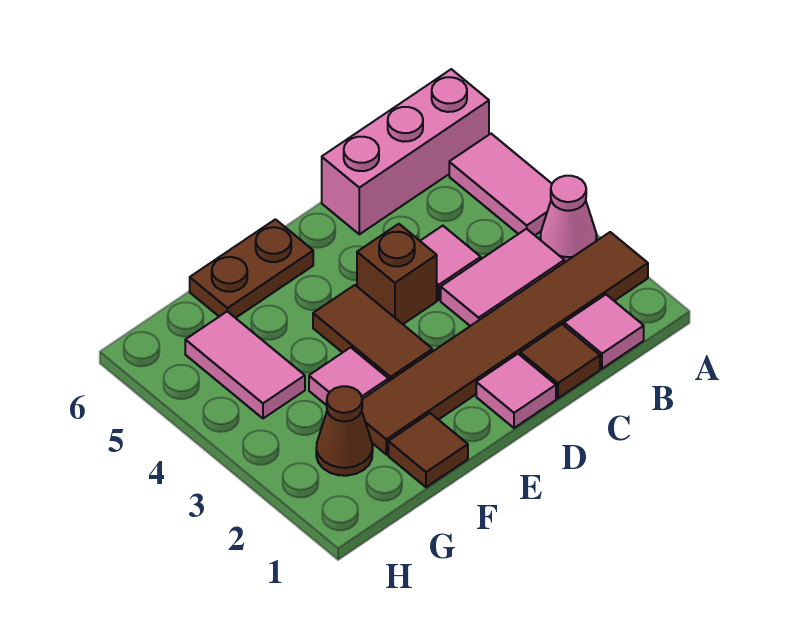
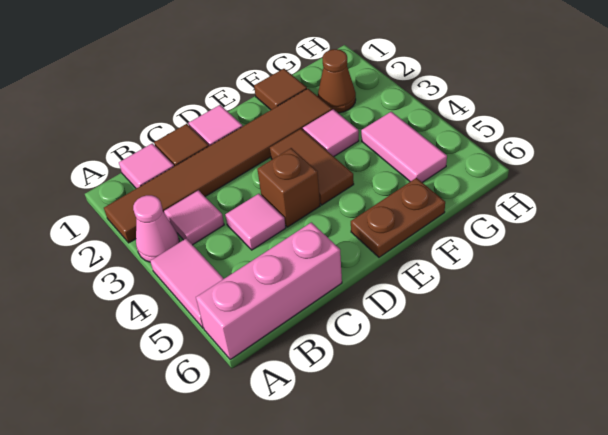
pink 1x2 tile [441,229,564,326] -> pink 1x1 tile [164,190,224,245]

